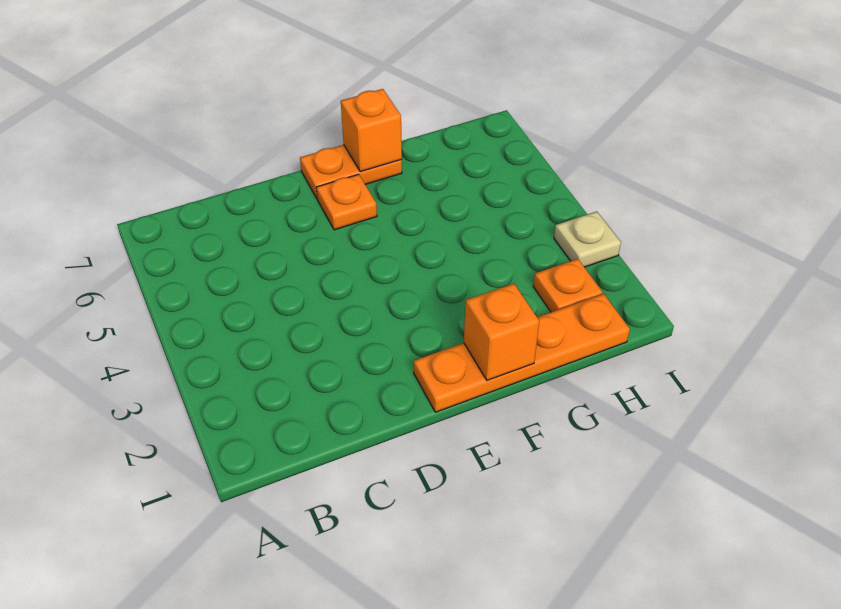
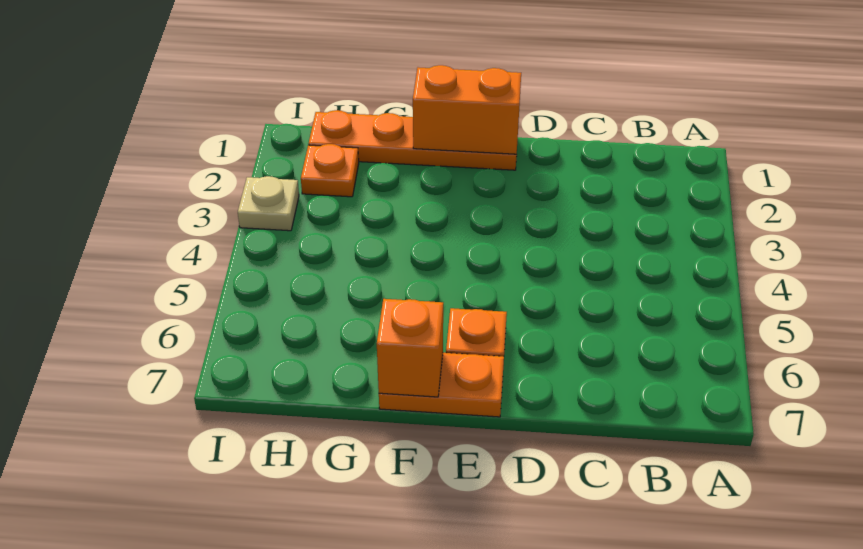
orange 1x1 brick [464,284,539,380] -> orange 1x2 brick [413,65,521,154]

